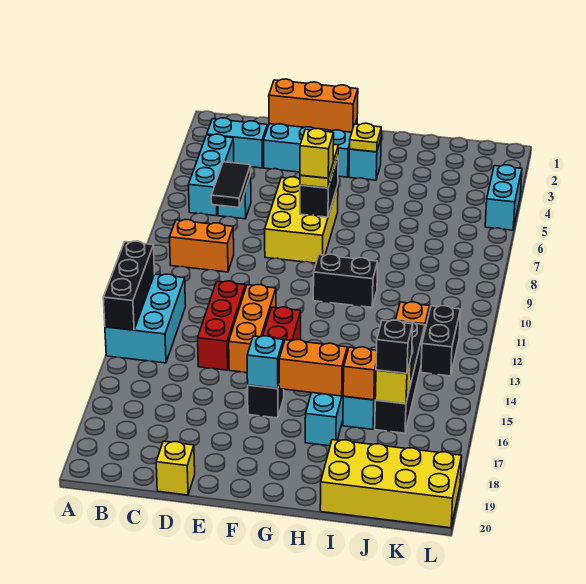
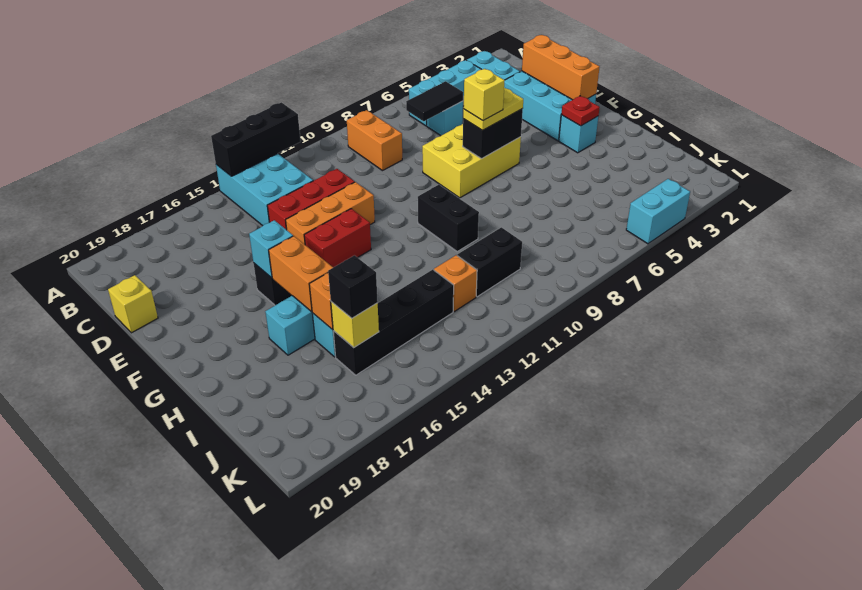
cyan 2x3 brick [105,274,186,363] -> cyan 2x3 brick turned to [216,154,313,226]
yellow 1x1 plate [349,123,381,152] -> red 1x1 plate [561,96,600,126]
yellow 2x4 brick [320,440,462,528] -> none
black 1x2 brick [421,306,461,376] -> black 1x2 brick moved to [457,227,522,297]

